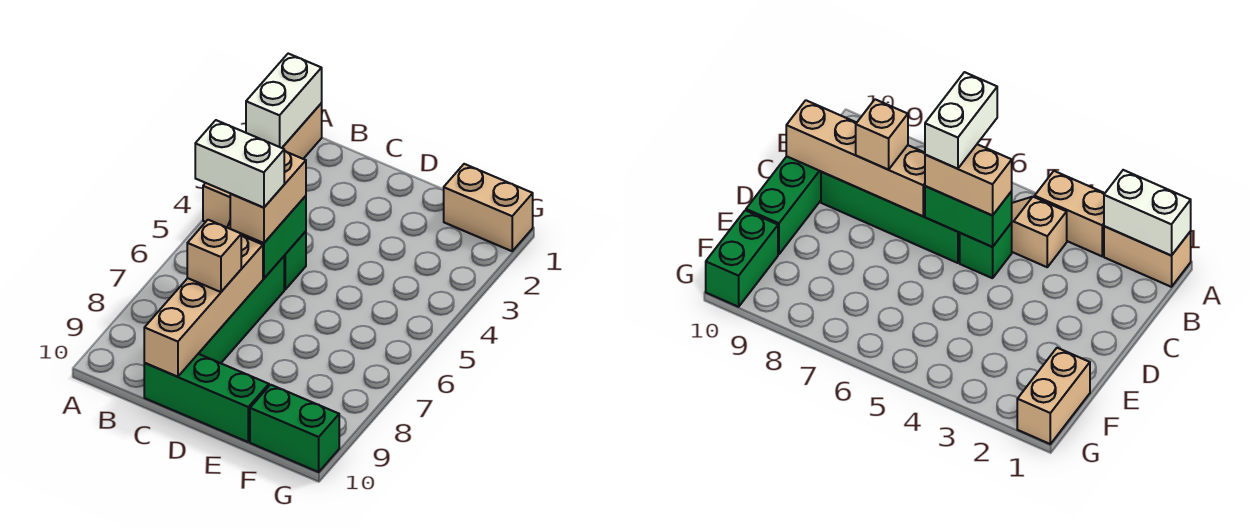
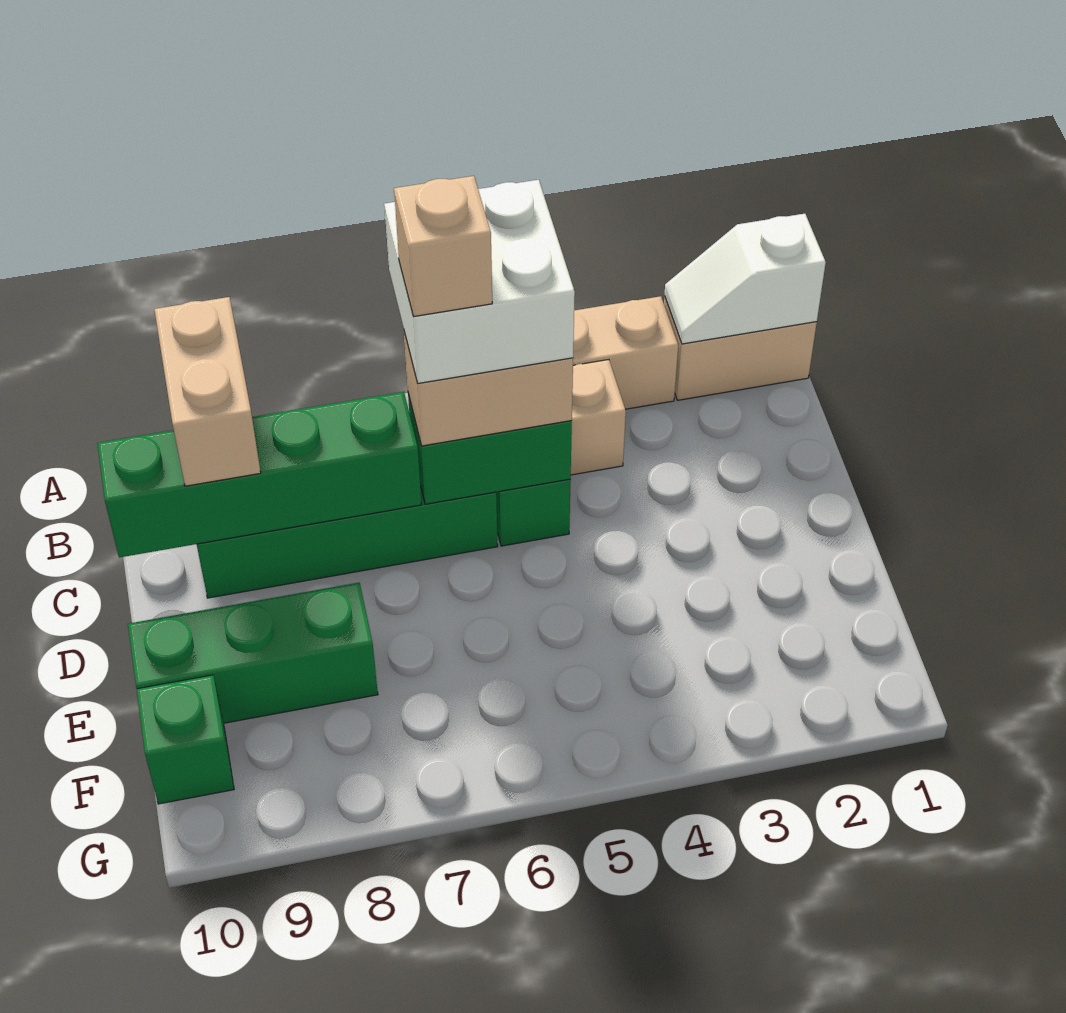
white 1x2 brick [246,54,322,148] -> white 1x2 slope [664,214,826,344]
white 1x2 brick [195,120,284,207] -> white 2x2 brick [384,180,575,383]
tan 1x4 brick [144,235,263,377] -> green 1x4 brick [97,392,422,558]
tan 1x1 brick [187,220,241,292] -> tan 1x1 brick moved to [394,176,492,317]
green 1x3 brick [144,354,269,442] -> green 1x3 brick turned to [128,583,378,723]
tan 1x2 brick [444,164,533,251] -> tan 1x2 brick moved to [154,297,261,486]
green 1x2 brick [250,385,339,472] -> green 1x1 brick [136,675,234,804]

